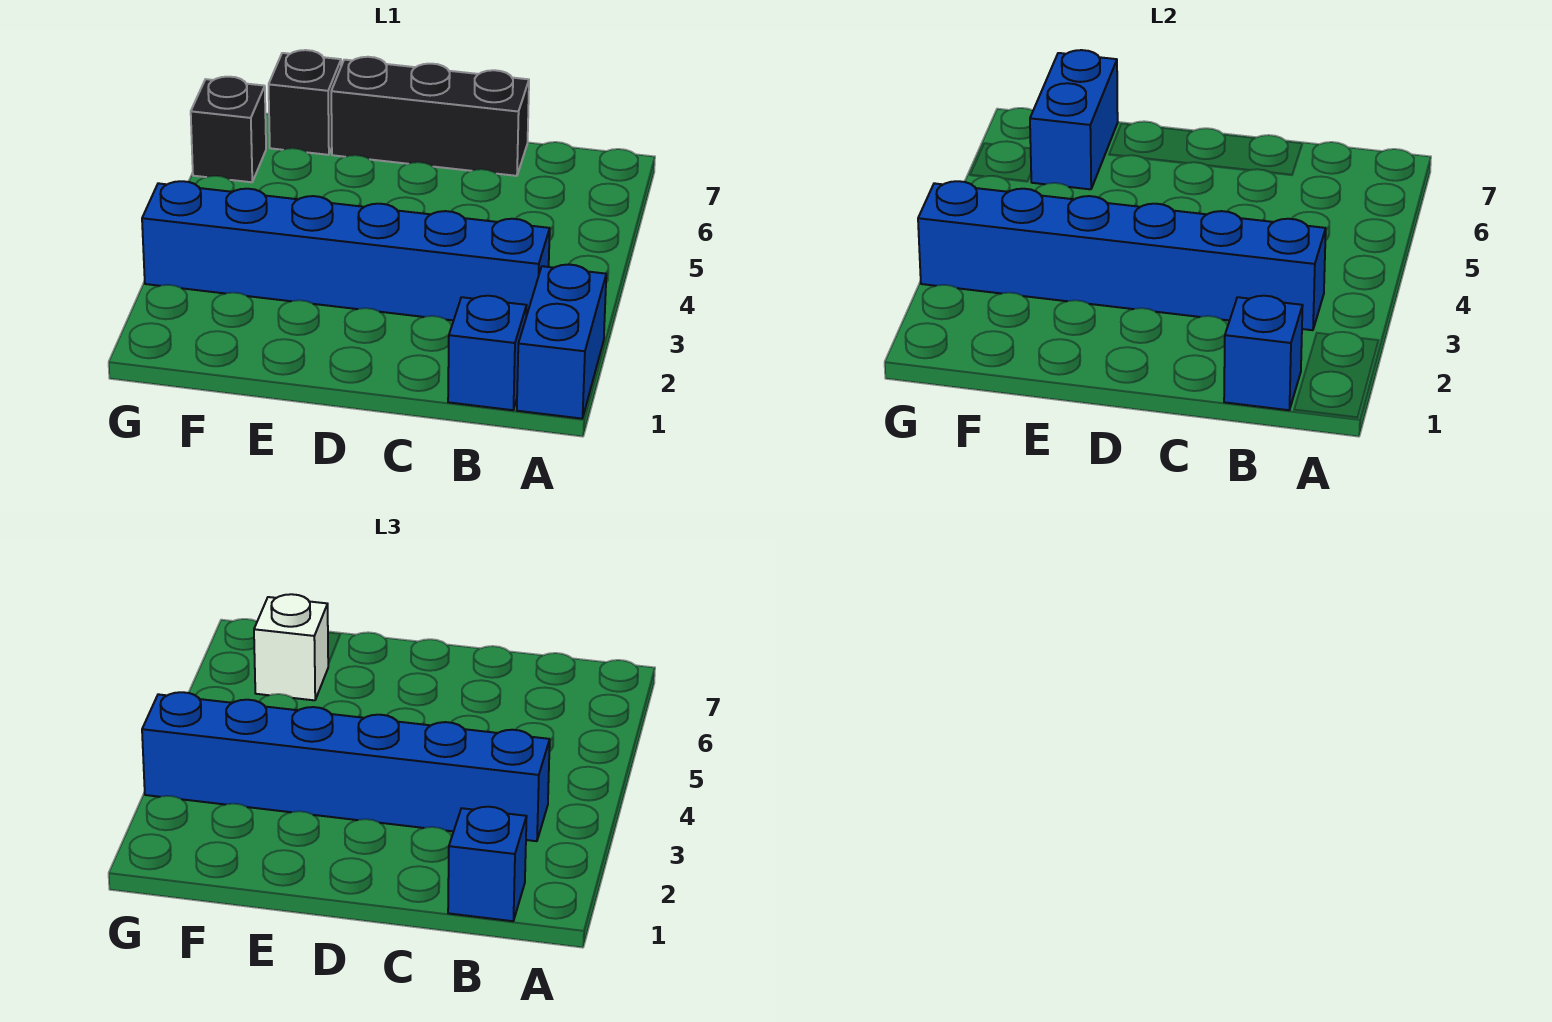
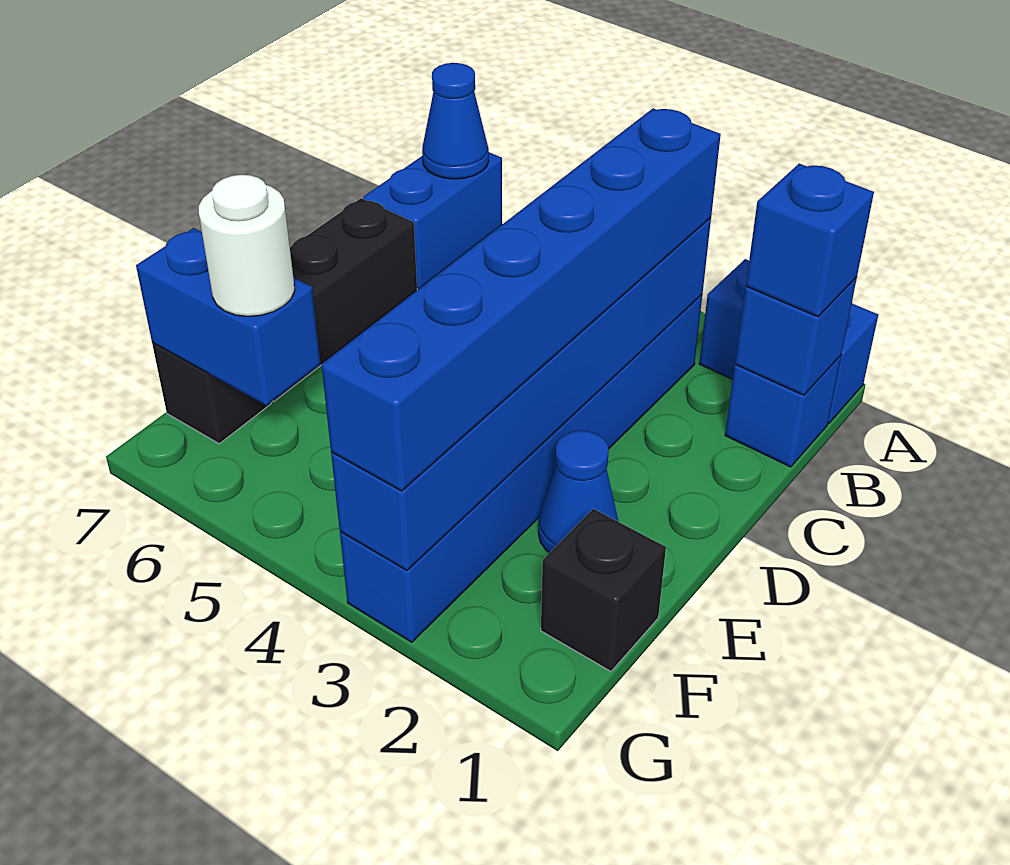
none -> blue 1x2 brick [364,152,502,289]
none -> blue 1x1 cone [422,63,489,179]
none -> blue 1x1 cone [538,431,619,553]
white 1x1 brick [254,594,329,700] -> white 1x1 round brick [199,175,295,316]
black 1x1 brick [191,77,266,182] -> black 1x1 brick moved to [541,509,666,671]

